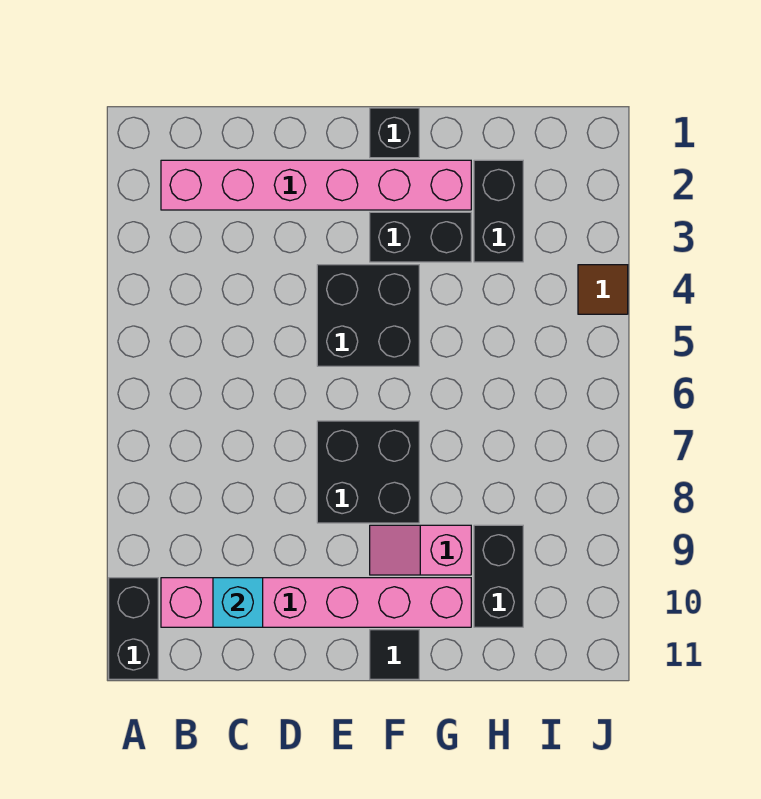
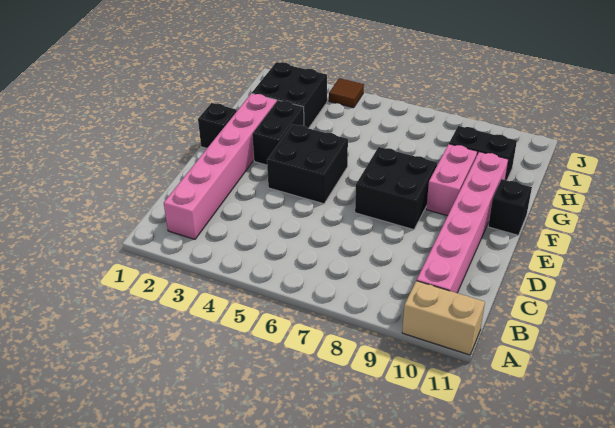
black 1x2 brick [109,578,158,679] -> tan 1x2 brick [402,281,485,355]
cyan 1x1 brick [213,578,263,627] -> none
pink 1x2 slope [370,525,471,575] -> pink 1x2 brick [426,144,477,216]
black 1x1 tile [370,630,419,679] -> black 1x1 brick [488,179,532,235]
black 1x2 brick [474,160,523,262] -> black 2x2 brick [252,62,327,128]

